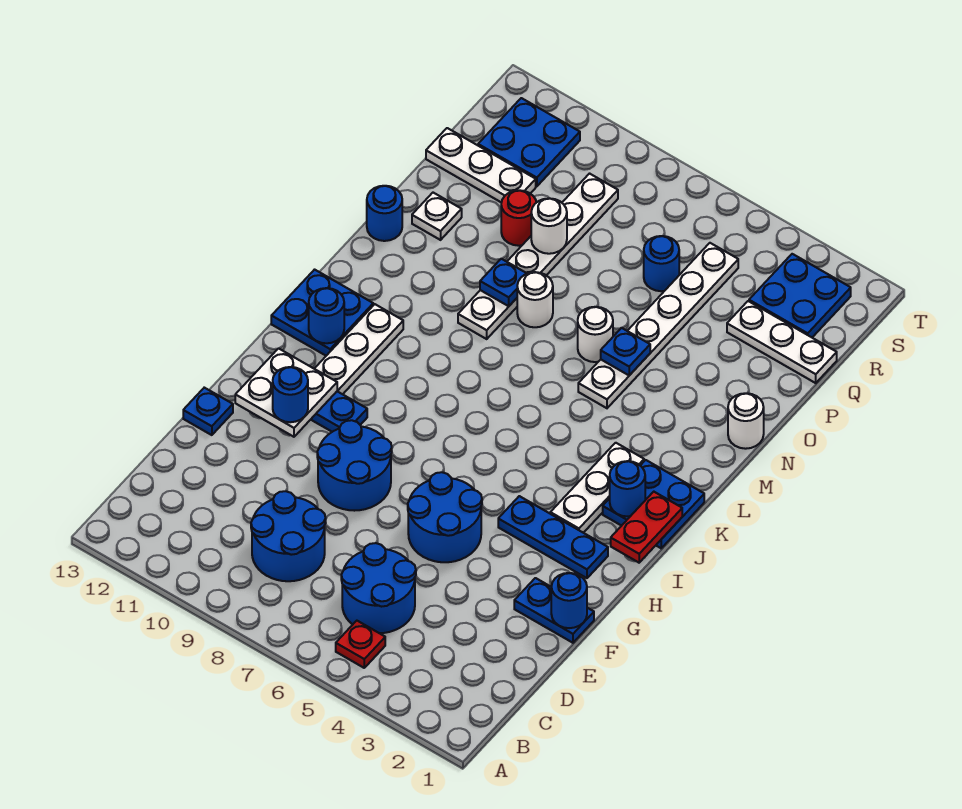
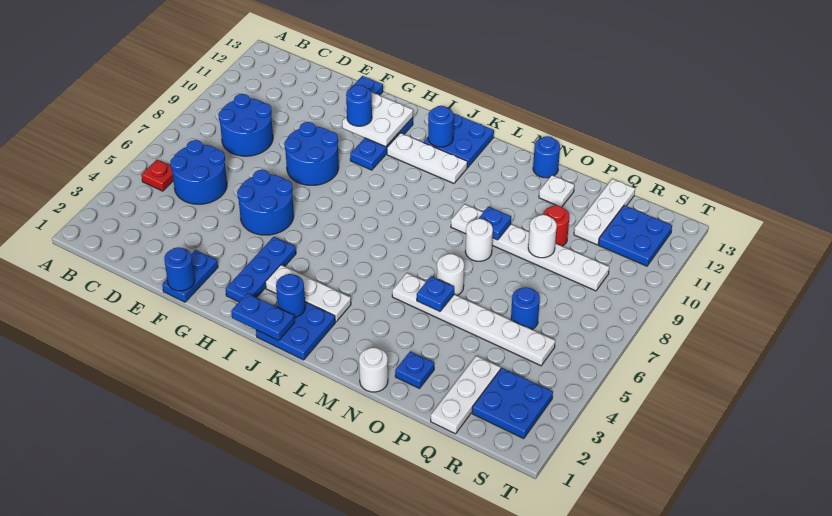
red 1x2 plate [611,492,682,563] -> blue 1x2 plate [231,293,295,341]
none -> blue 1x1 plate [395,351,434,388]

